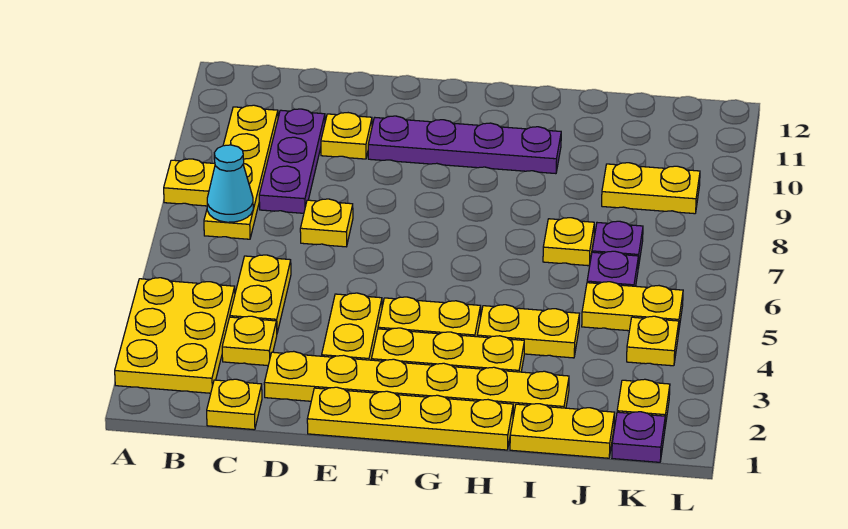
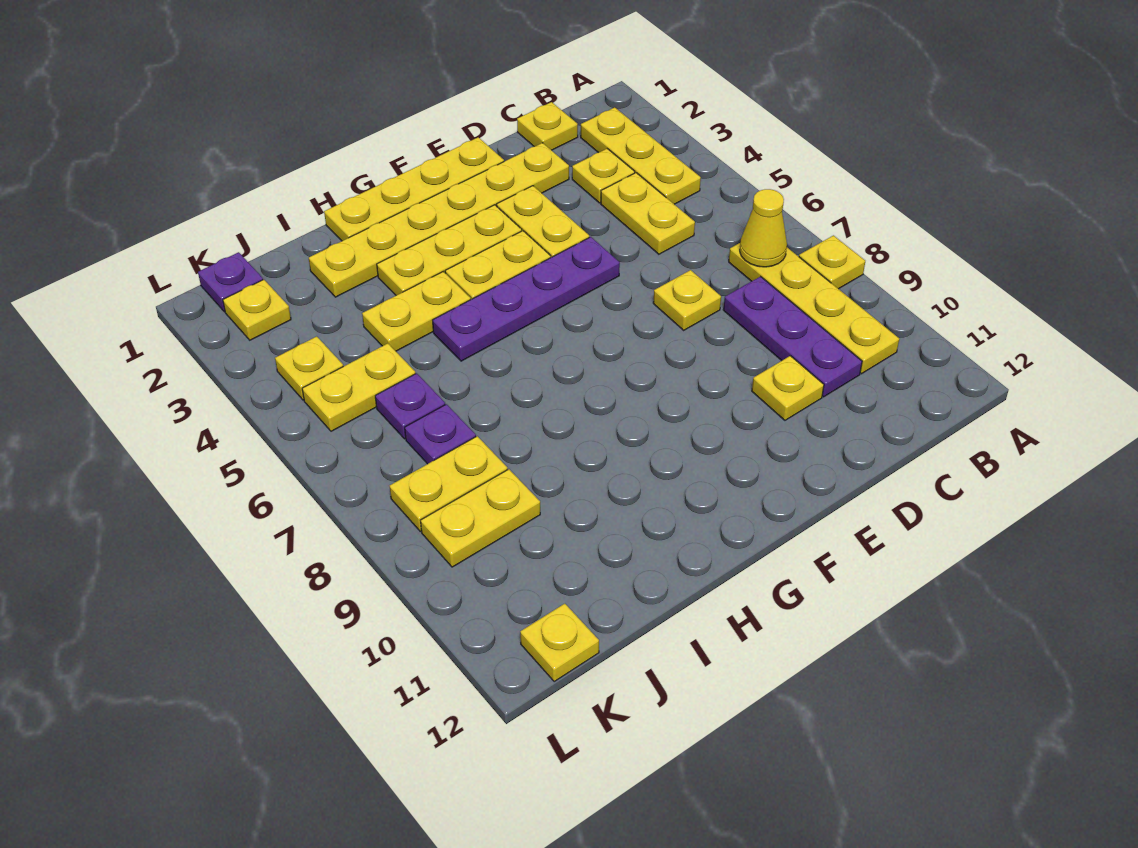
yellow 2x3 plate [115,278,235,393] -> yellow 1x3 plate [581,107,701,204]
cyan 1x1 cone [207,145,253,222] -> yellow 1x1 cone [740,189,787,267]
purple 1x4 plate [368,116,561,174] -> purple 1x4 plate moved to [433,237,620,361]
yellow 1x2 plate [510,404,615,458] -> yellow 1x2 plate moved to [390,436,508,531]
yellow 1x1 plate [543,218,594,266] -> yellow 1x1 plate moved to [520,604,599,681]

